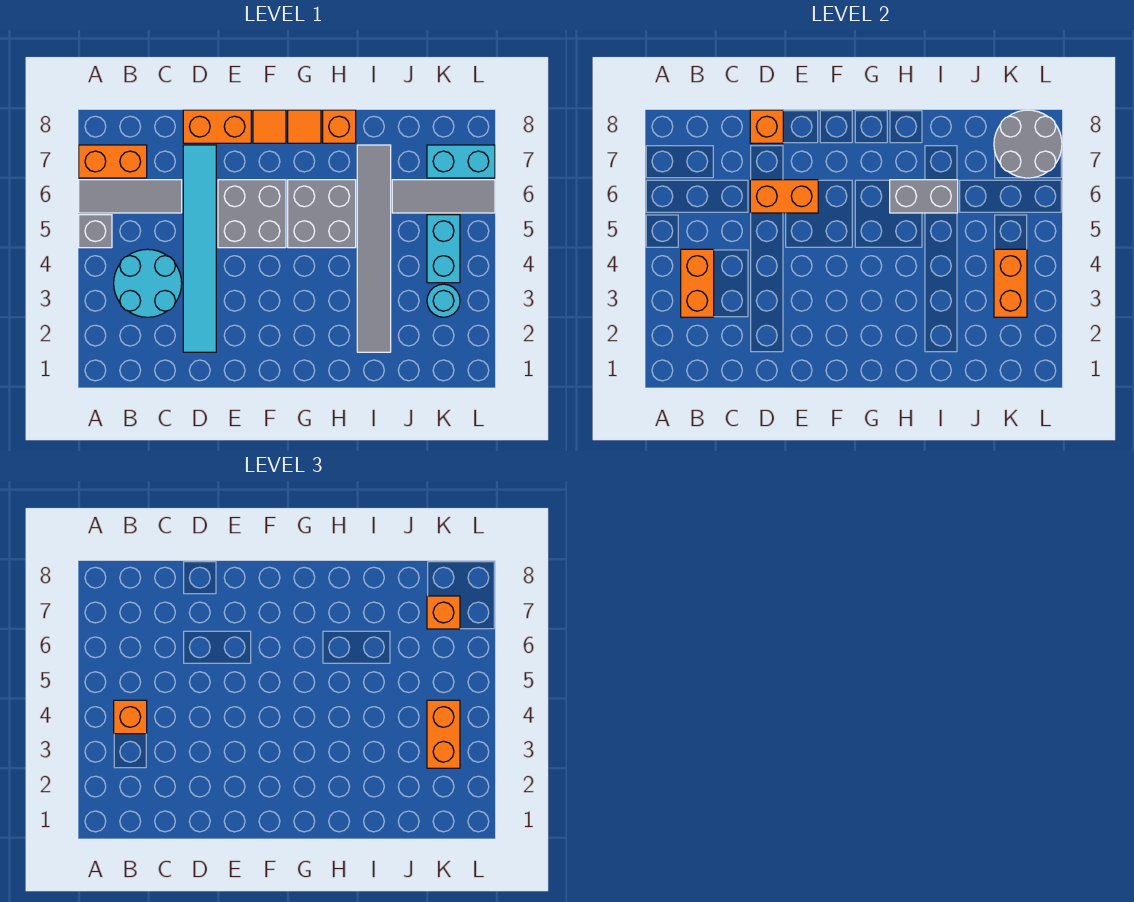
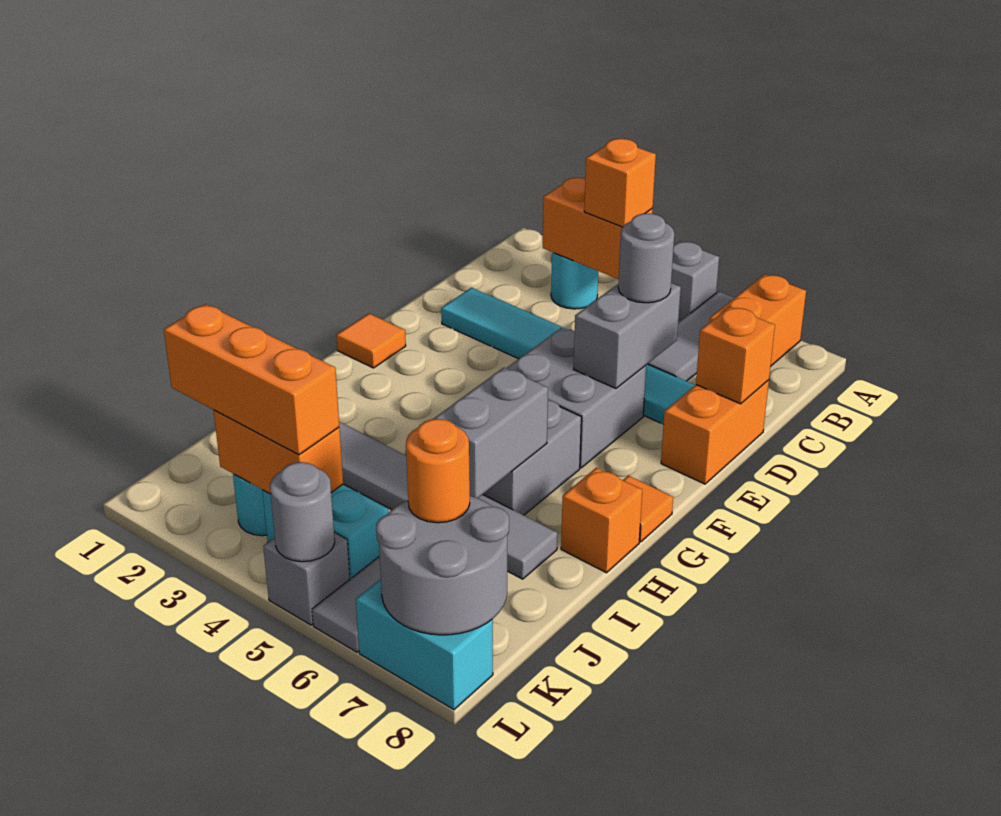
cyan 2x2 round brick [114,249,182,317] -> cyan 1x1 round brick [551,252,598,309]
orange 1x2 brick [750,180,818,213] -> grey 1x2 brick [574,283,681,388]
none -> grey 1x1 round brick [618,213,674,303]
orange 1x1 tile [253,110,286,143] -> orange 1x1 tile moved to [336,314,406,368]
orange 1x2 brick [427,700,460,768] -> orange 1x3 brick [164,304,339,455]
cyan 1x2 brick [427,145,495,178] -> cyan 1x2 brick turned to [356,579,493,710]
orange 1x1 brick [427,596,460,629] -> orange 1x1 round brick [406,419,470,523]
none -> grey 1x1 brick [263,532,350,625]
none -> grey 1x1 round brick [270,462,335,562]

